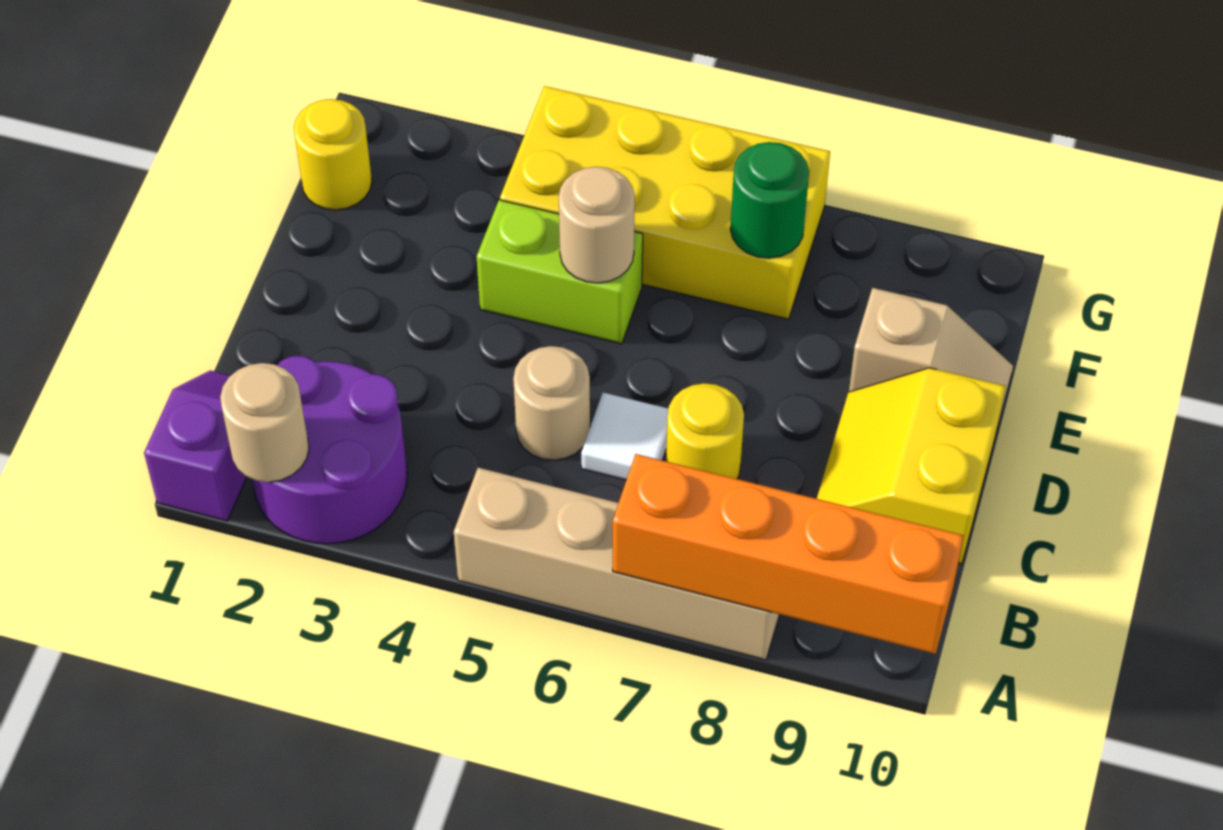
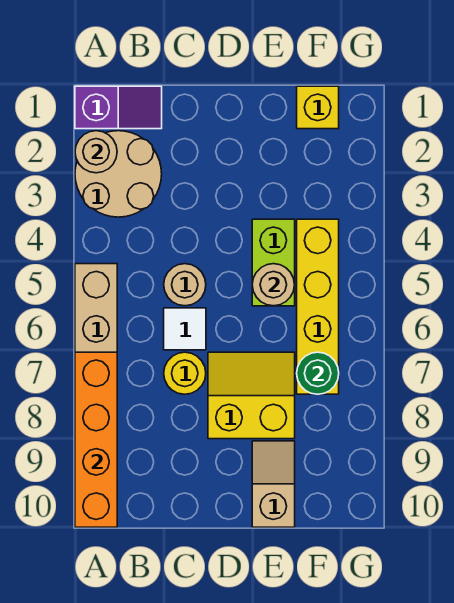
purple 2x2 round brick [252,356,407,544] -> tan 2x2 round brick [75,131,162,217]
yellow 2x2 slope [817,368,1006,564] -> yellow 2x2 slope moved to [208,352,295,439]
tan 1x2 slope [849,288,1013,428] -> tan 1x2 slope turned to [252,441,295,527]
yellow 1x1 round brick [294,99,372,210] -> yellow 1x1 brick [297,86,339,129]
yellow 2x4 brick [500,86,830,319] -> yellow 1x4 brick [297,219,339,394]

